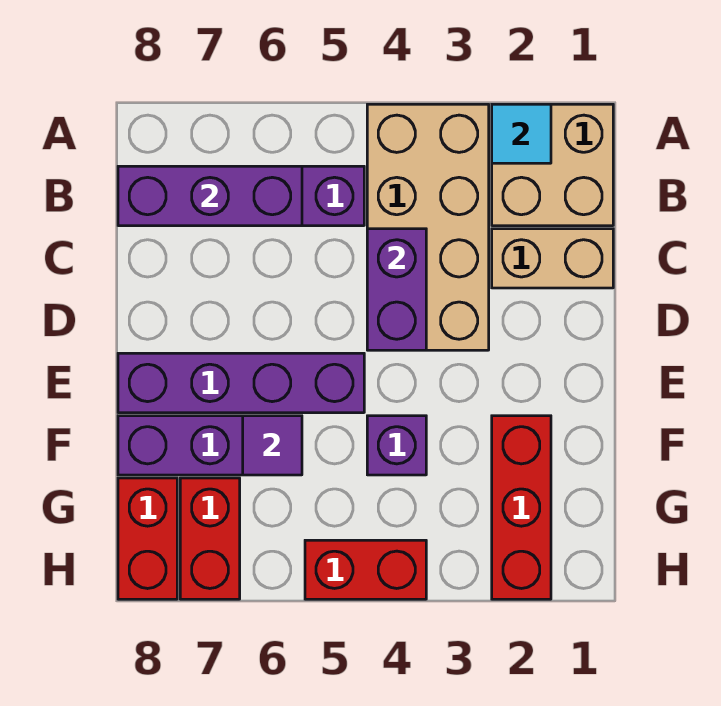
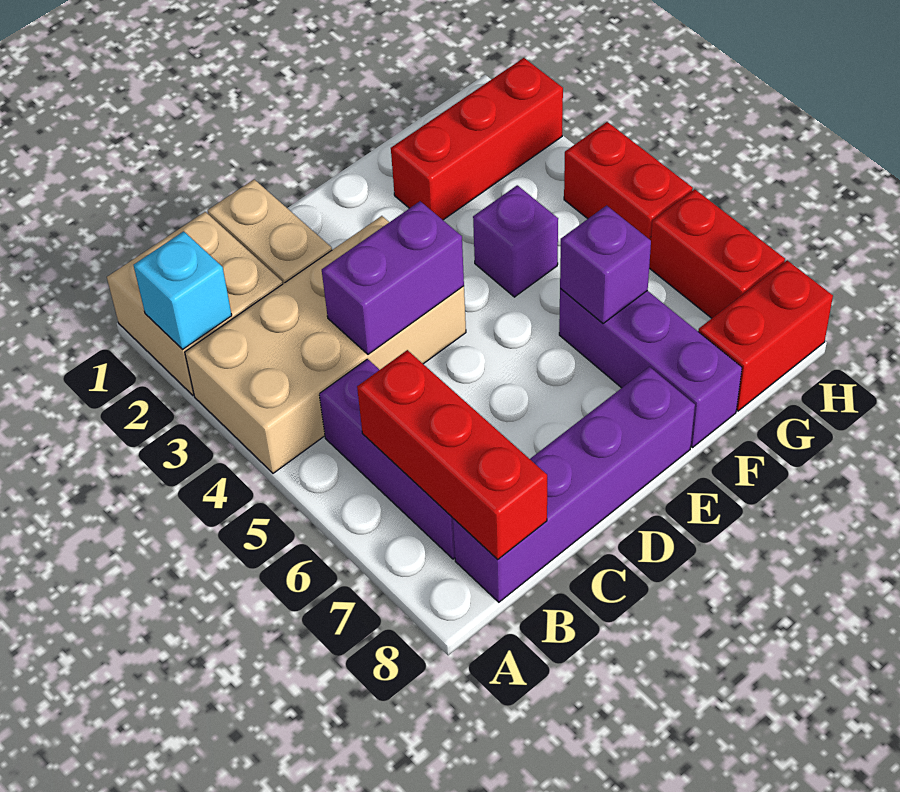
cyan 1x1 tile [492,104,551,163] -> cyan 1x1 brick [134,231,232,350]
purple 1x3 brick [118,166,302,226] -> red 1x3 brick [357,350,547,560]
purple 1x4 brick [118,353,364,413] -> purple 1x4 brick turned to [453,367,695,602]
purple 1x1 tile [243,416,302,475] -> purple 1x1 brick [560,206,651,324]
red 1x2 brick [180,478,240,599] -> red 1x2 brick turned to [649,189,785,318]

